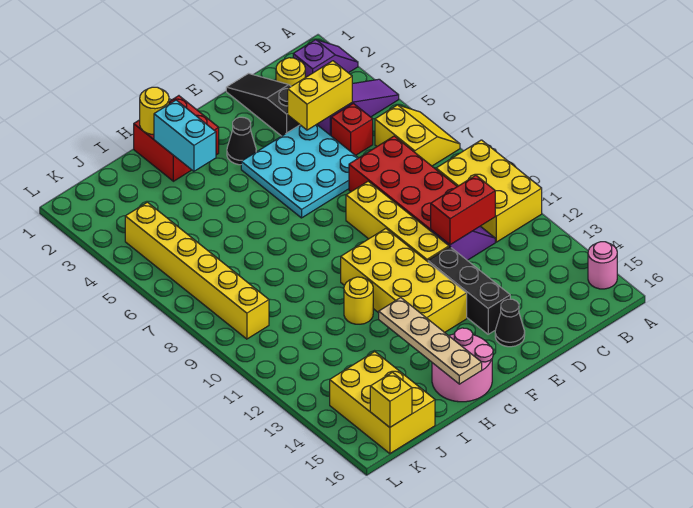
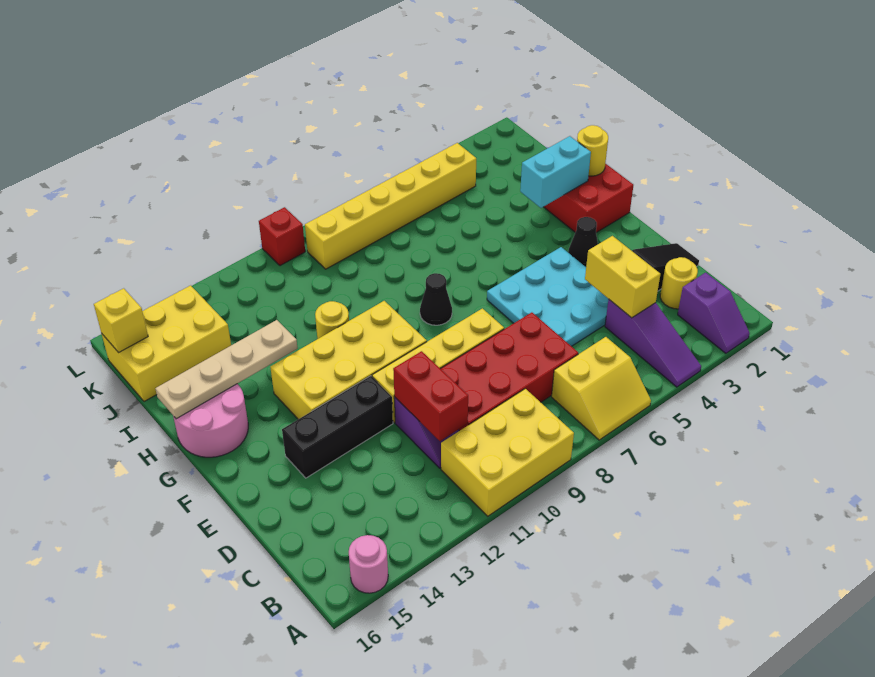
red 1x1 brick [331,103,373,155] -> red 1x1 brick moved to [259,207,305,266]
black 1x1 cone [495,299,525,347] -> black 1x1 cone moved to [420,273,452,325]

